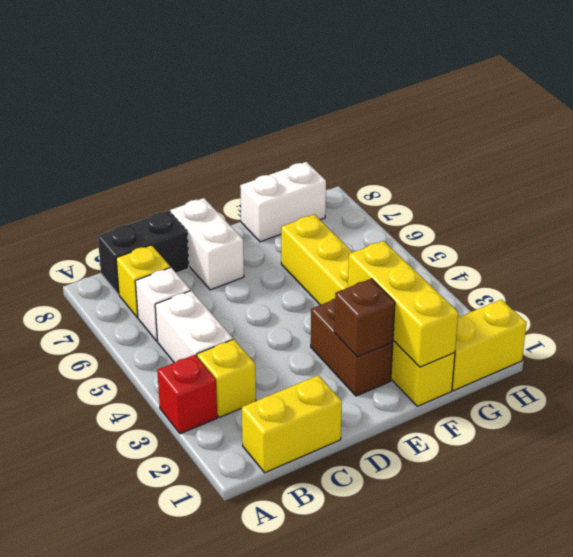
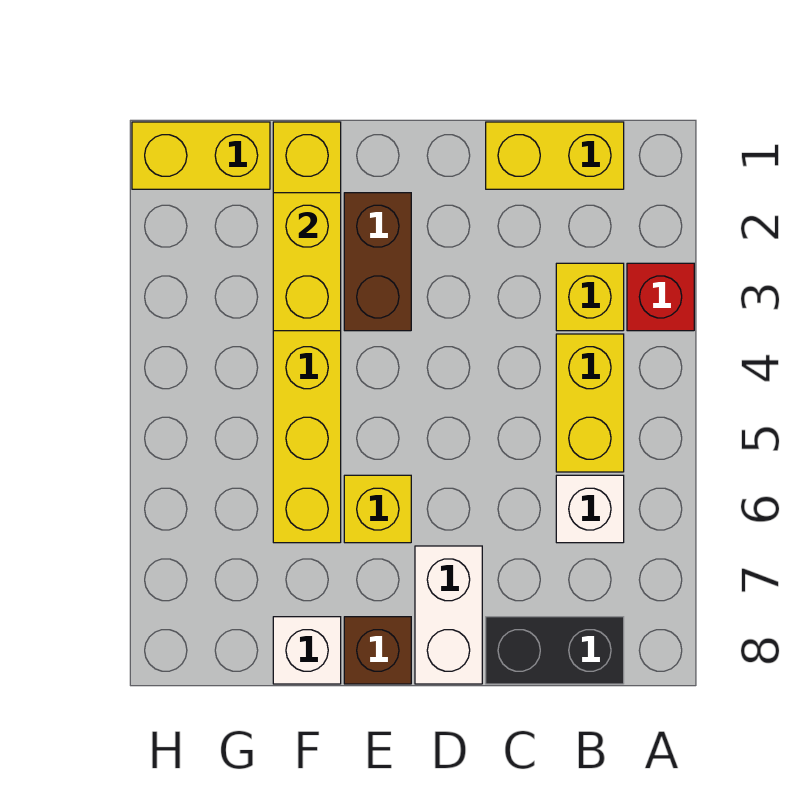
white 1x2 brick [155,291,233,363] -> yellow 1x2 brick [556,334,624,472]
yellow 1x1 brick [116,245,170,317] -> yellow 1x1 brick moved to [344,475,411,543]
brown 1x1 brick [334,279,395,357] -> brown 1x1 brick moved to [344,617,411,684]
yellow 1x3 brick [348,241,458,367] -> yellow 1x2 brick [273,193,341,331]
white 1x2 brick [240,162,326,242] -> white 1x1 brick [273,617,341,684]

